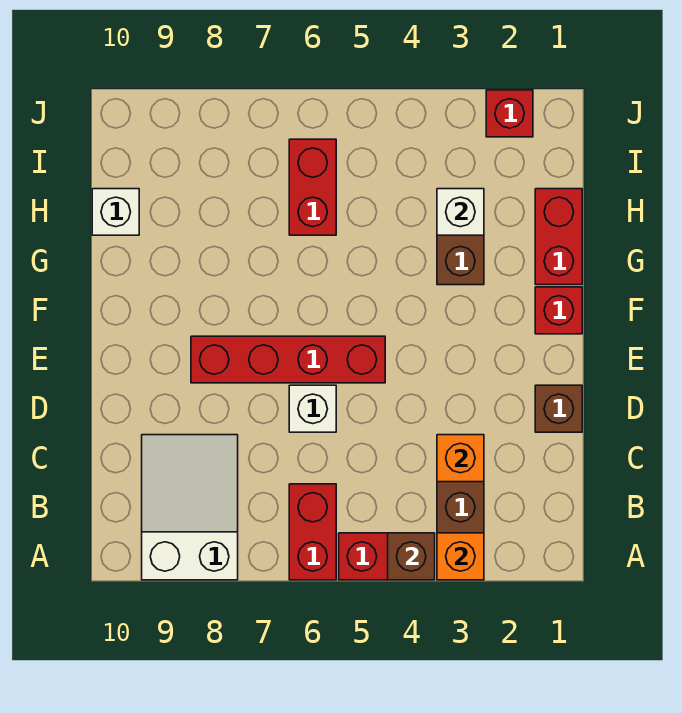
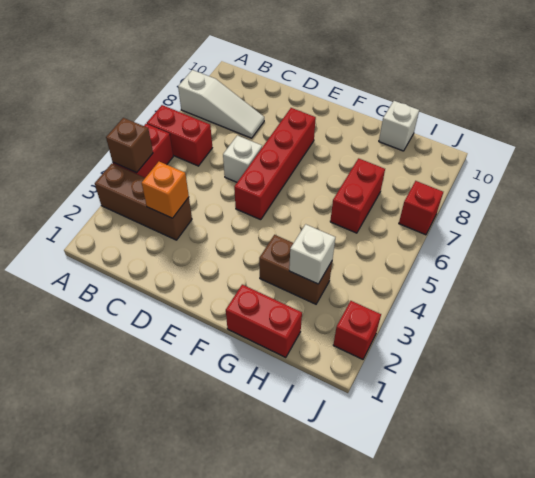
orange 1x1 brick [437,533,484,580] -> none
white 2x3 slope [142,435,238,580] -> white 1x3 slope [178,70,264,138]
brown 1x1 brick [535,385,582,432] -> none
red 1x1 brick [535,287,582,334] -> red 1x1 brick moved to [399,181,443,235]
red 1x2 brick [289,139,336,235] -> red 1x2 brick turned to [330,158,385,233]

